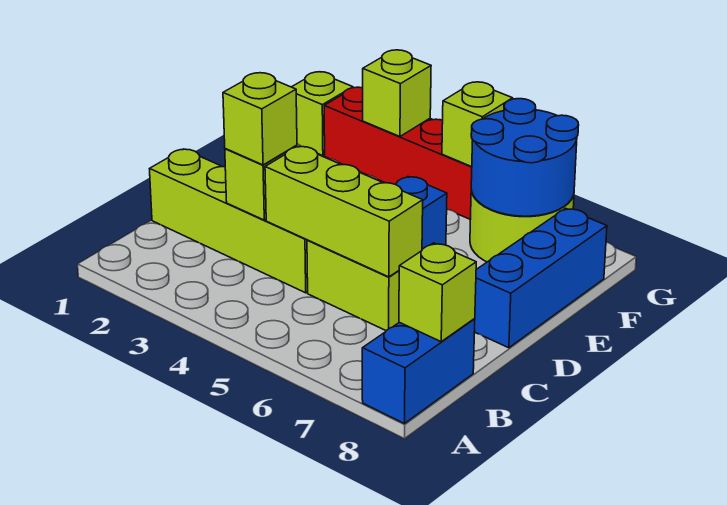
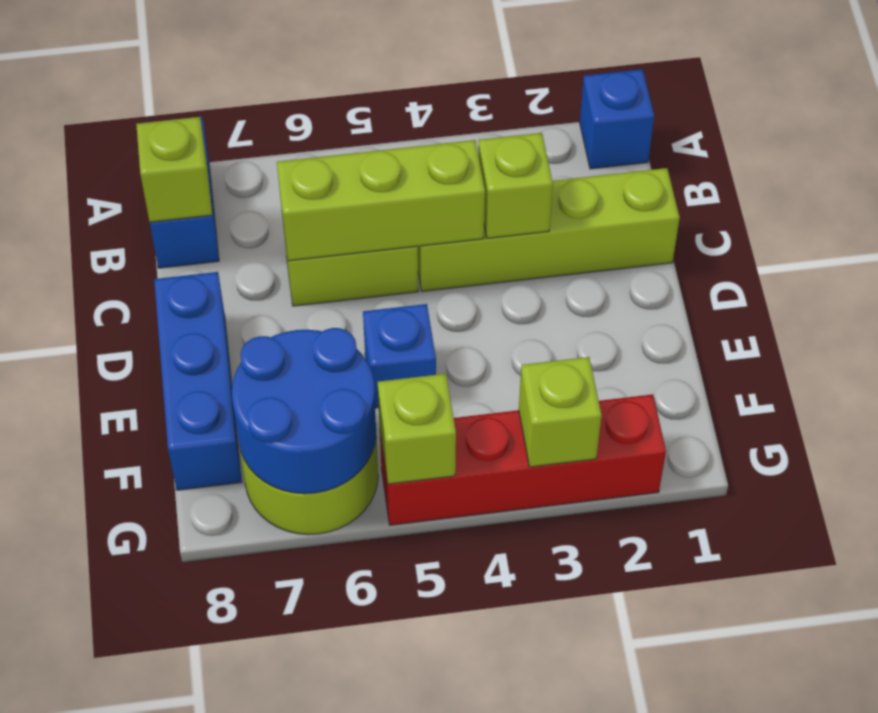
none -> blue 1x1 brick [580,69,654,169]
lime 1x1 brick [223,73,297,165] -> none
lime 1x1 brick [292,72,353,156] -> none

